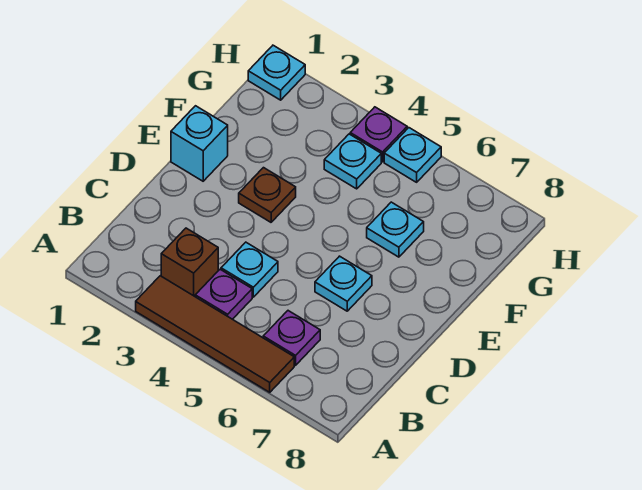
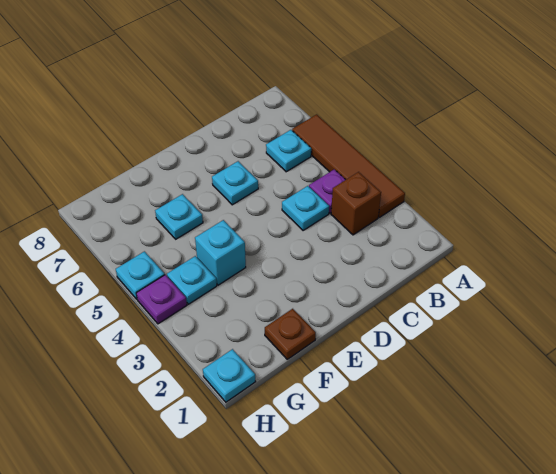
purple 1x1 plate [263,311,320,365] -> cyan 1x1 plate [266,130,311,172]
cyan 1x1 brick [171,106,228,181] -> cyan 1x1 brick moved to [195,220,246,285]
brown 1x1 plate [239,168,296,222] -> brown 1x1 plate moved to [265,309,316,359]

